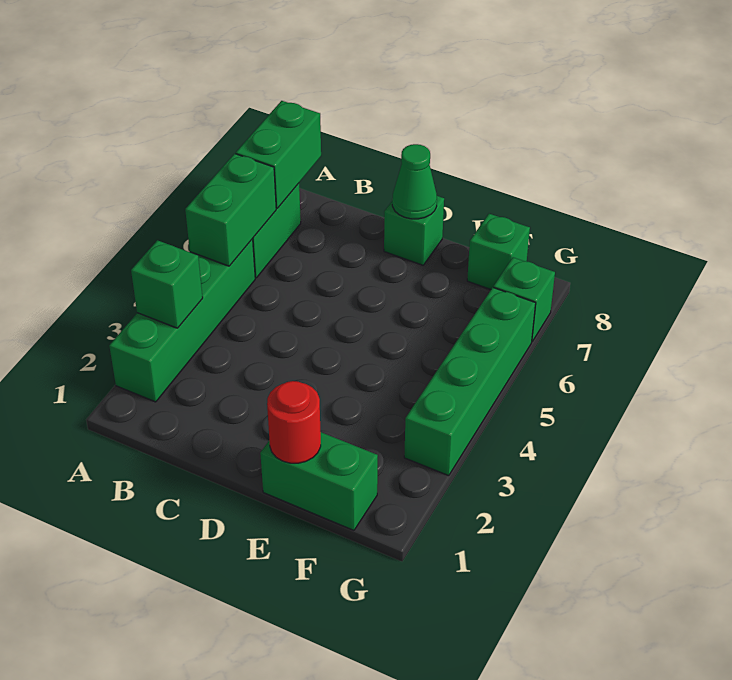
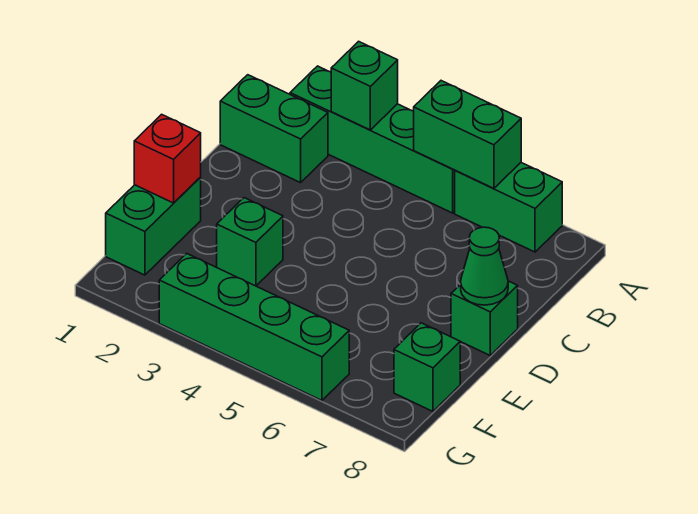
green 1x2 brick [236,101,321,208] -> green 1x2 brick moved to [220,75,328,183]
red 1x1 round brick [267,381,321,463] -> red 1x1 brick [134,114,201,203]
green 1x1 brick [493,257,555,341] -> green 1x1 brick moved to [217,198,283,286]

